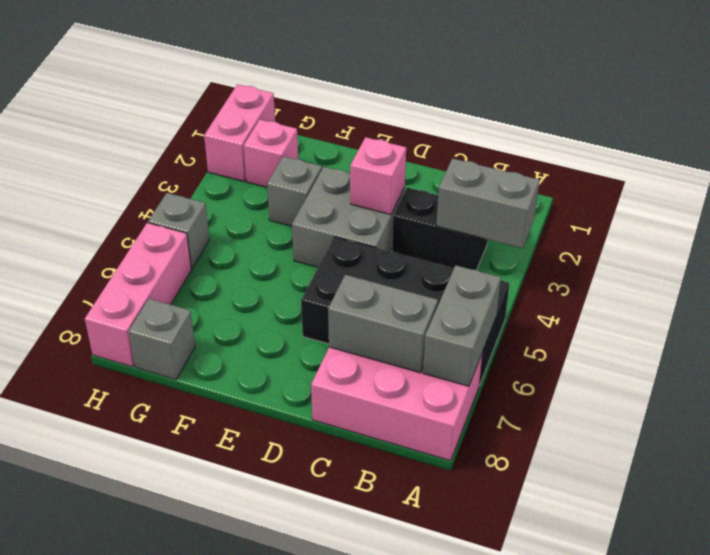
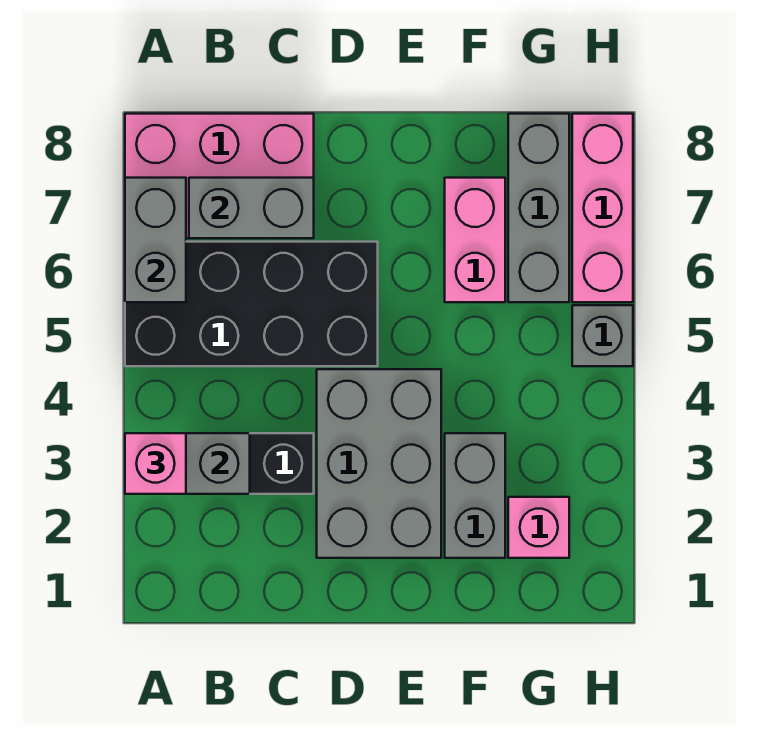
grey 2x2 brick [292,167,405,267] -> grey 2x3 brick [317,369,441,558]
pink 1x1 brick [350,137,406,215] -> pink 1x1 brick moved to [125,433,186,494]
grey 1x1 brick [267,157,322,226] -> grey 1x2 brick [445,433,505,558]
grey 1x1 brick [129,299,195,380] -> grey 1x3 brick [508,114,569,302]
pink 1x2 brick [204,84,275,182] -> pink 1x2 brick moved to [445,178,505,302]

